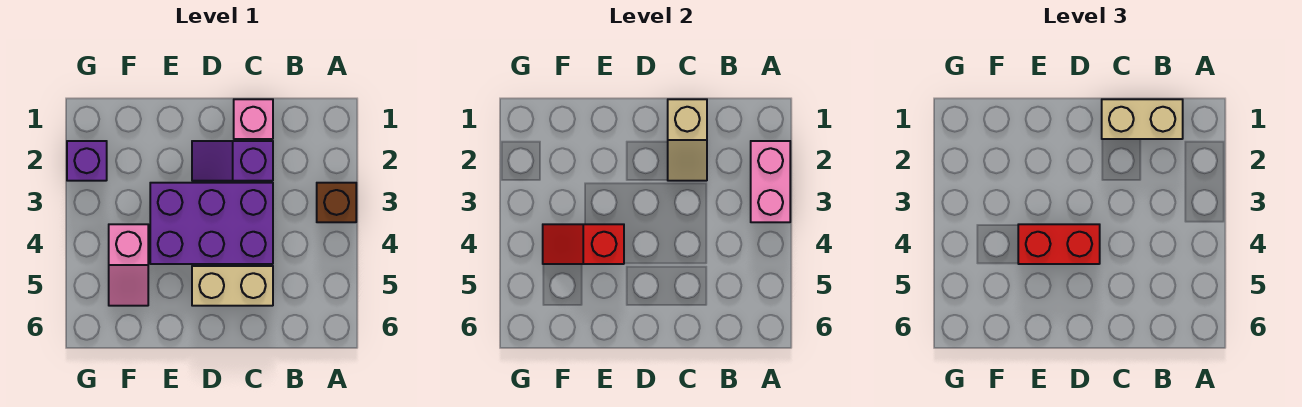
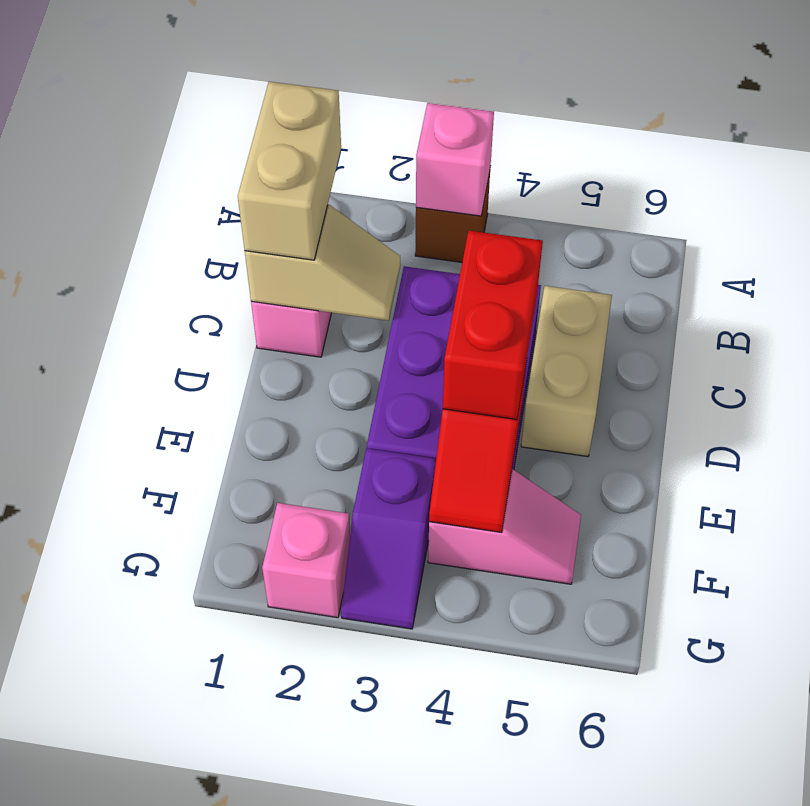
pink 1x2 brick [751,141,790,222] -> pink 1x1 brick [416,103,494,216]
purple 1x2 slope [192,141,273,181] -> purple 1x2 slope moved to [341,448,436,629]
purple 1x1 brick [67,141,107,181] -> pink 1x1 brick [262,503,350,618]

